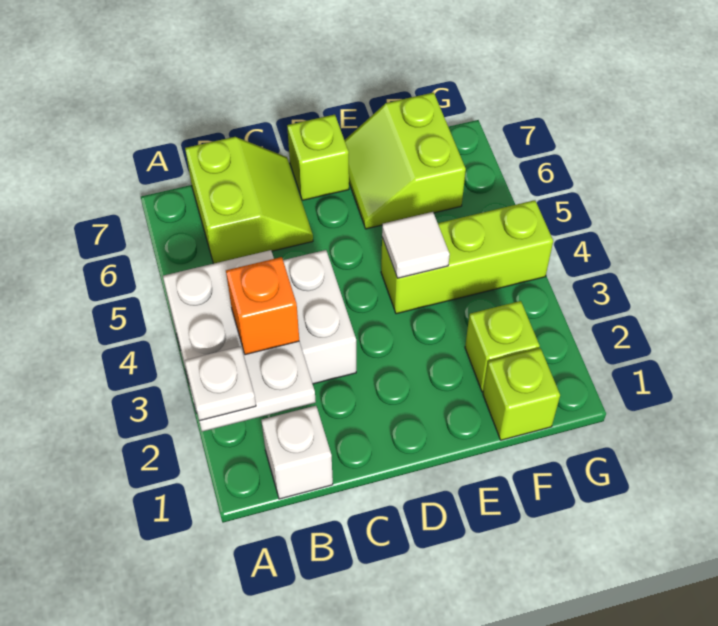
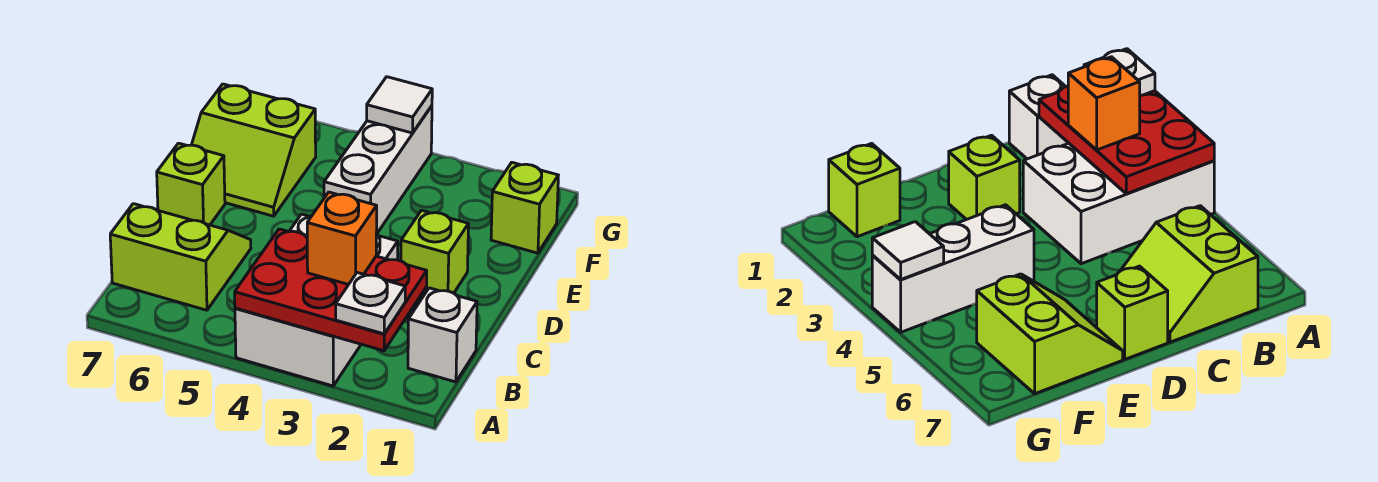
white 2x3 plate [163,250,316,432] -> red 2x3 plate [235,229,427,351]
lime 1x3 brick [381,200,553,314] -> white 1x3 brick [324,106,432,234]
white 1x1 tile [382,212,450,278] -> white 1x1 tile moved to [367,77,432,133]
lime 1x1 brick [465,301,540,392] -> lime 1x1 brick moved to [401,210,469,296]

